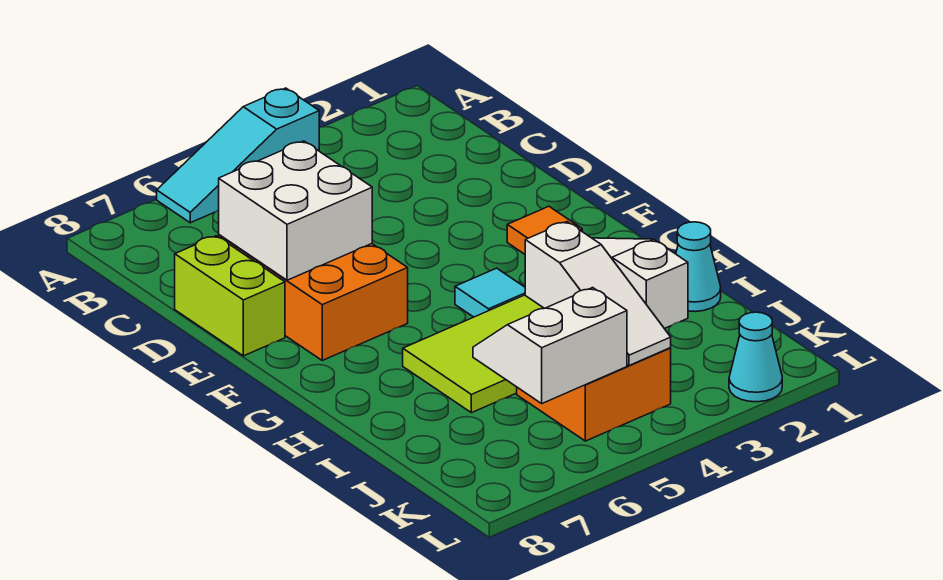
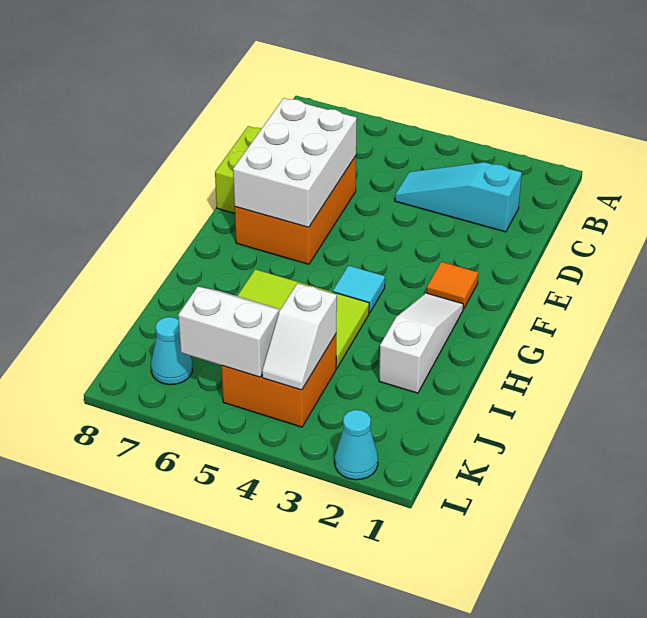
cyan 1x3 slope [157,88,319,223] -> cyan 1x3 slope moved to [395,162,522,232]
white 2x2 brick [219,141,372,280] -> white 2x3 brick [233,98,357,227]
cyan 1x1 cone [676,222,721,312] -> cyan 1x1 cone moved to [151,317,193,385]
white 1x3 slope [525,222,671,365] -> white 1x2 slope [262,283,337,390]

